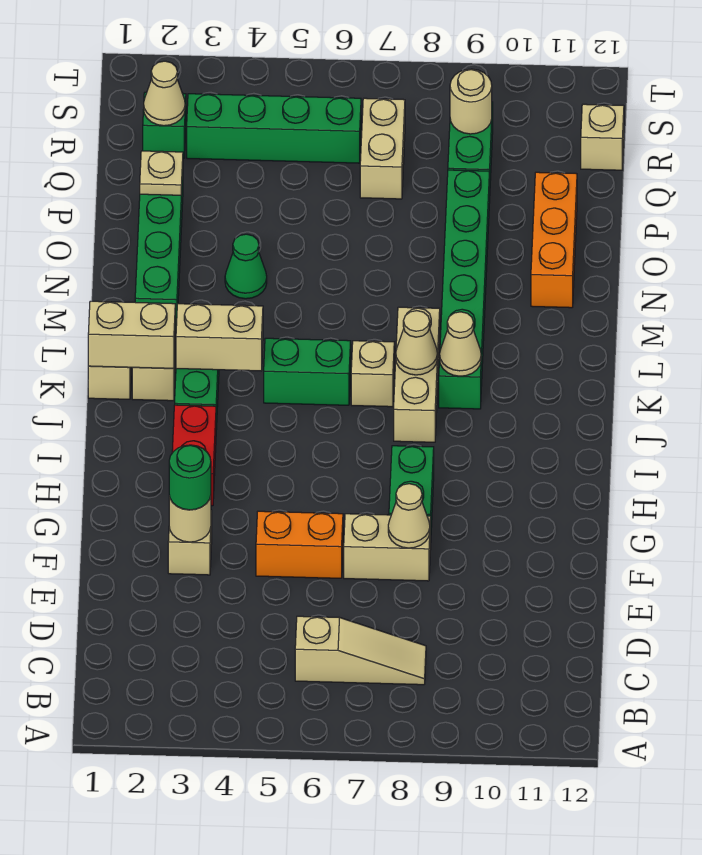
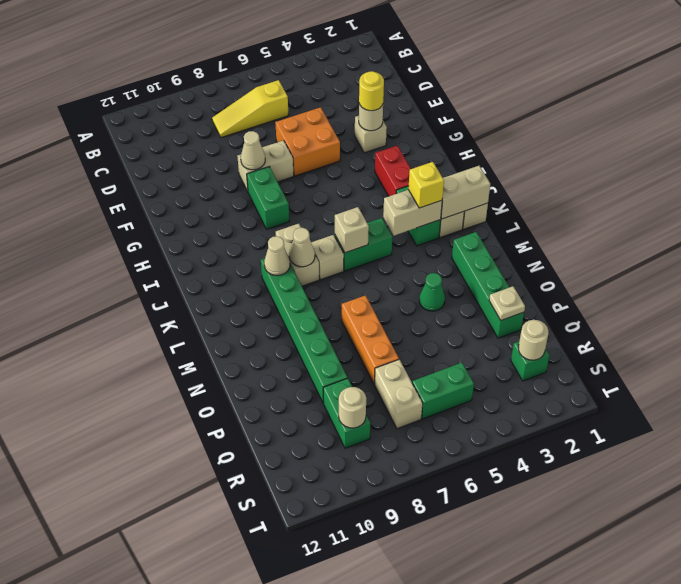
tan 1x3 slope [295,616,426,685] -> yellow 1x3 slope [212,80,289,138]
green 1x1 round brick [169,445,211,510] -> yellow 1x1 round brick [359,71,384,111]
orange 1x2 brick [256,511,343,578] -> orange 2x2 brick [275,107,340,176]
tan 1x3 brick [394,307,440,442] -> tan 1x2 brick [275,224,319,286]
none -> yellow 1x1 brick [408,162,444,208]
orange 1x3 brick [531,172,577,308] -> orange 1x3 brick moved to [342,295,399,384]
tan 1x1 cone [144,61,185,126] -> tan 1x1 round brick [519,320,549,360]
green 1x4 brick [187,94,361,163] -> green 1x2 brick [412,363,474,419]
tan 1x1 brick [581,104,624,170] -> tan 1x1 brick moved to [335,207,369,253]

